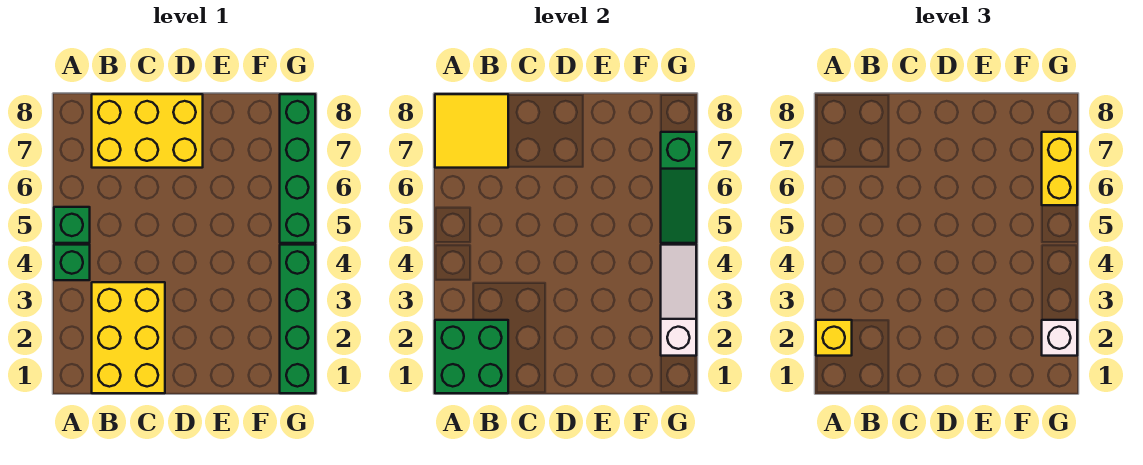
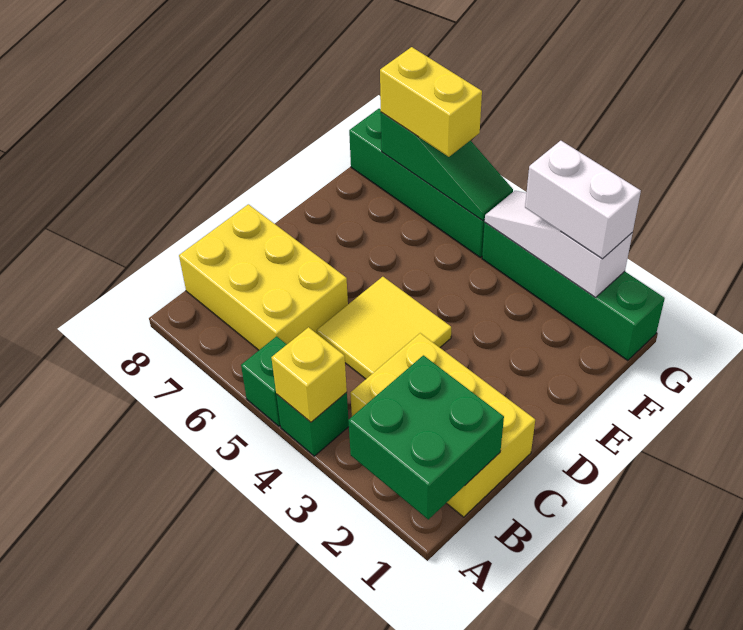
yellow 1x1 brick [816,320,852,356] -> yellow 1x1 brick moved to [271,327,347,422]
yellow 2x2 tile [435,94,508,168] -> yellow 2x2 tile moved to [317,277,451,379]
yellow 2x3 brick [92,94,203,168] -> yellow 2x3 brick turned to [179,204,348,350]
white 1x1 brick [1042,320,1077,356] -> white 1x2 brick [525,141,641,259]

